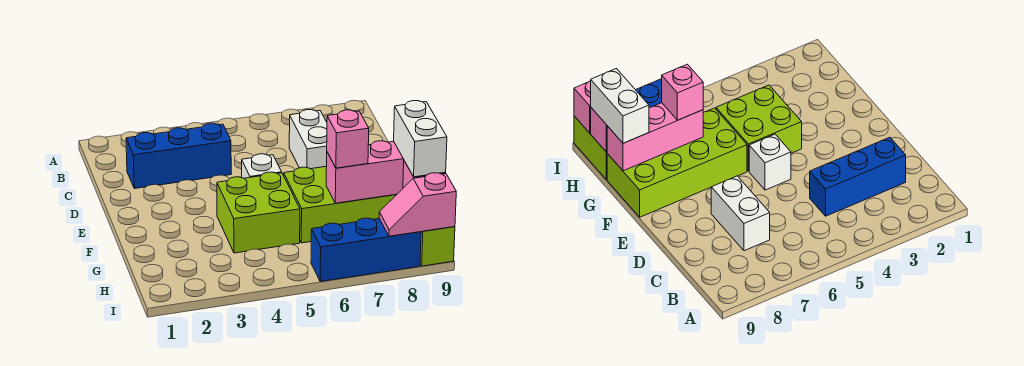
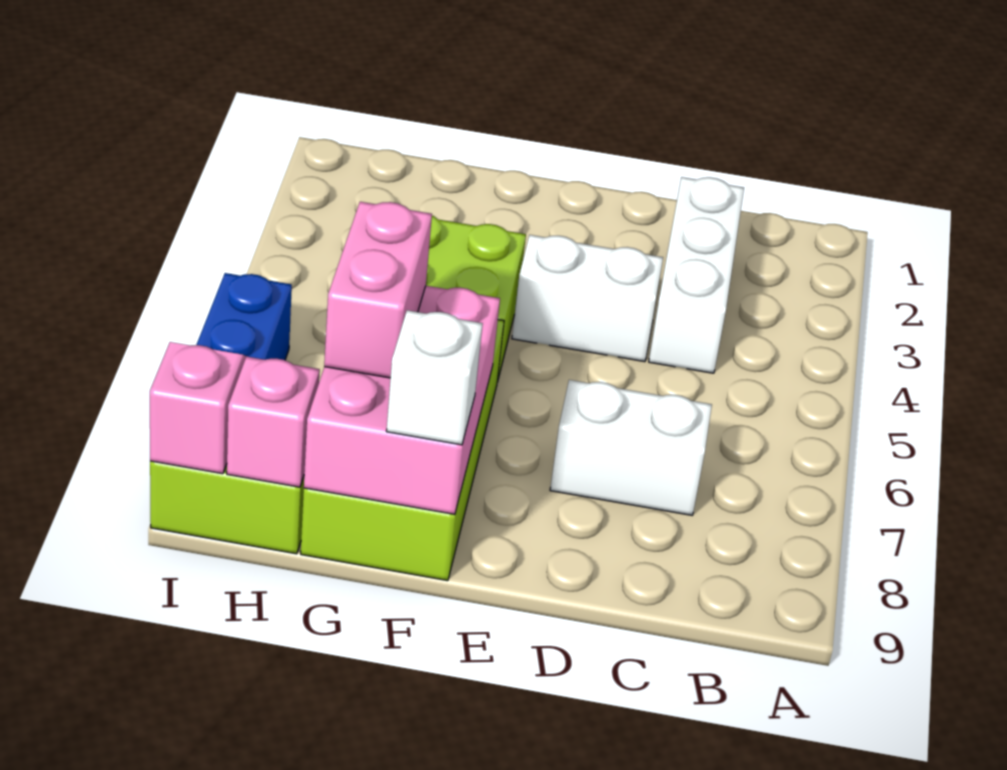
blue 1x3 brick [126,123,231,189] -> white 1x3 brick [649,177,744,373]
white 1x1 brick [242,154,282,178] -> white 1x1 brick moved to [386,310,483,445]
pink 1x3 brick [326,141,404,203] -> pink 2x3 brick [304,286,500,514]
pink 1x1 brick [327,110,369,168] -> pink 1x2 brick [324,202,432,378]
white 1x2 brick [394,101,447,177] -> white 1x2 brick moved to [512,235,663,362]

